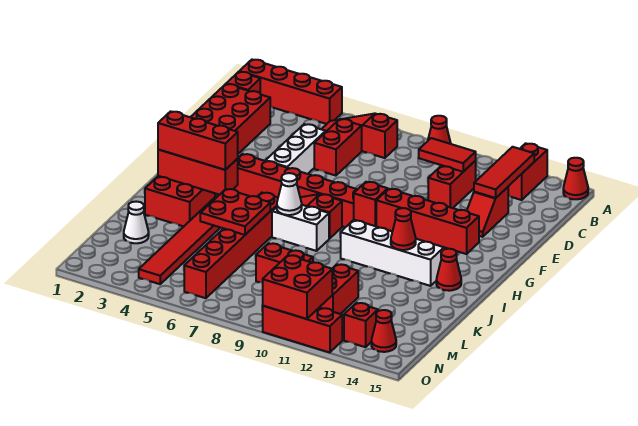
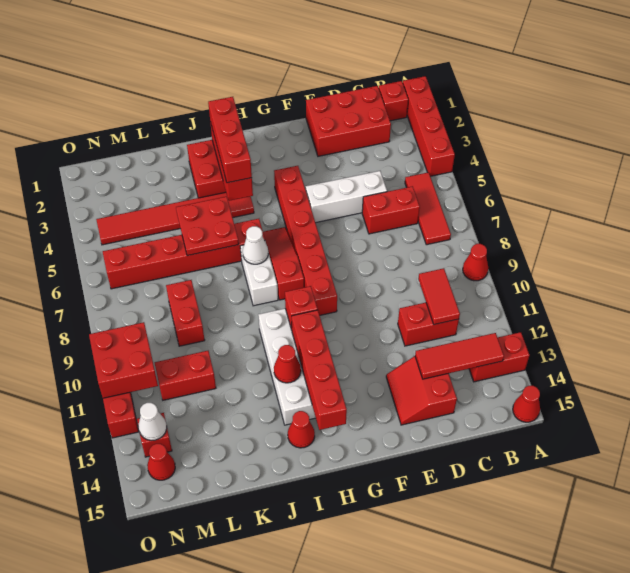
red 1x3 slope [322,113,397,158] -> red 1x3 tile [405,172,451,245]
red 1x2 slope [467,187,508,237] -> red 2x2 slope [386,356,457,425]
white 1x1 cone [124,202,149,243] -> white 1x1 cone moved to [138,403,167,441]

